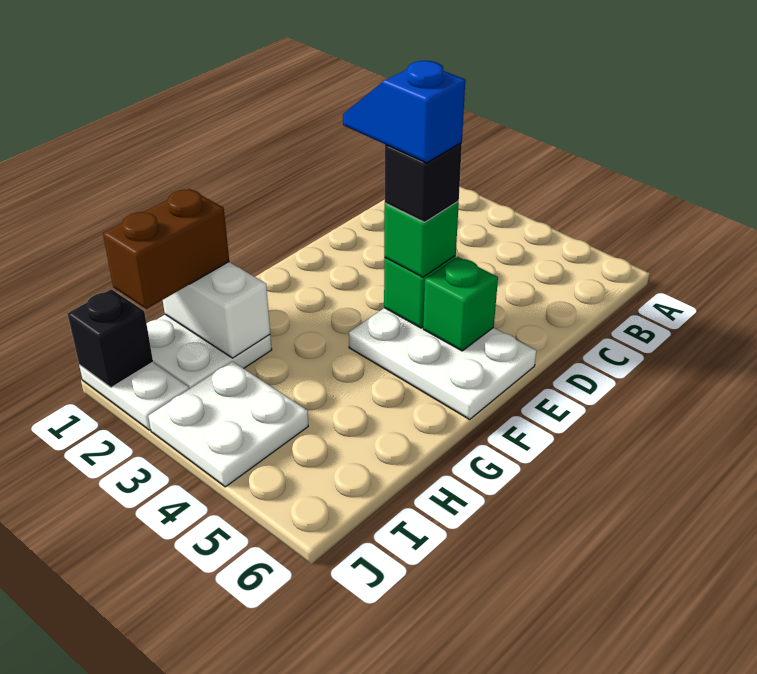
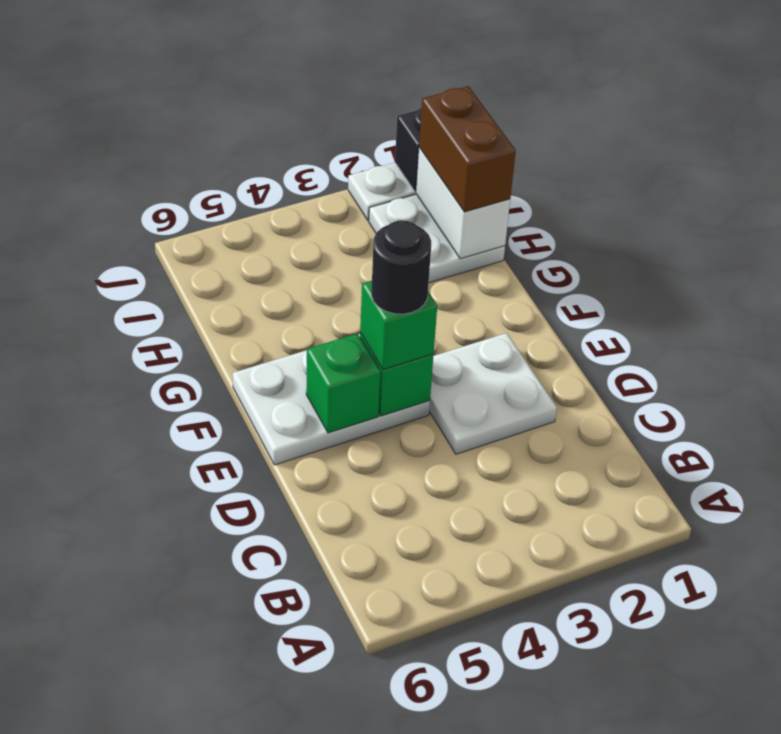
blue 1x2 slope [343,61,465,163] -> none
black 1x1 brick [385,143,462,222] -> black 1x1 round brick [371,220,431,314]
white 1x2 brick [163,262,270,358] -> white 1x2 brick turned to [416,148,510,259]
white 2x2 plate [148,361,308,487] -> white 2x2 plate moved to [429,333,557,454]

